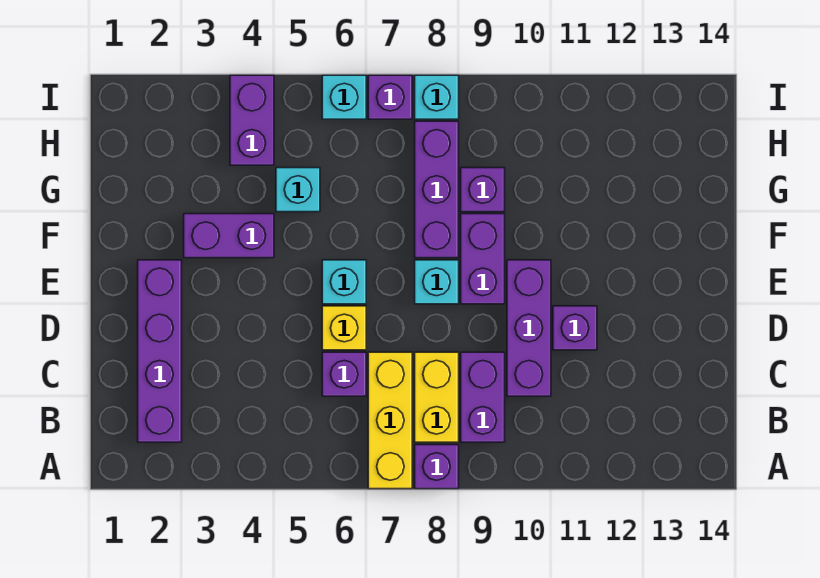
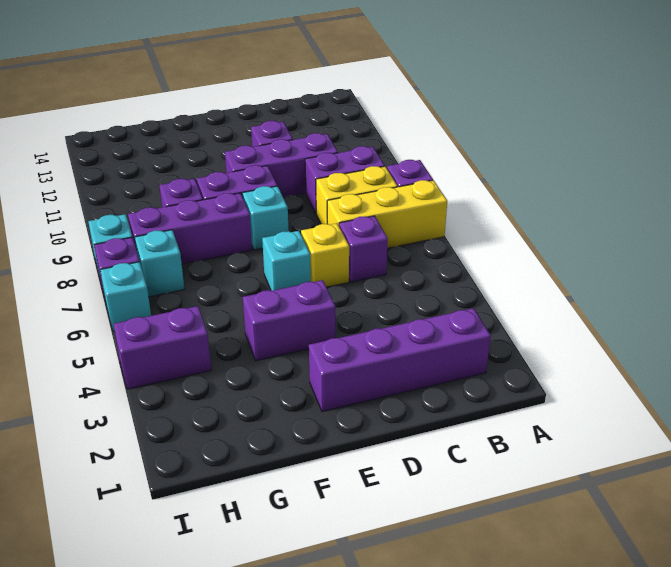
purple 1x2 brick [184,214,274,258] -> purple 1x2 brick turned to [243,280,335,361]
cyan 1x1 brick [276,168,320,212] -> cyan 1x1 brick moved to [135,230,185,297]

